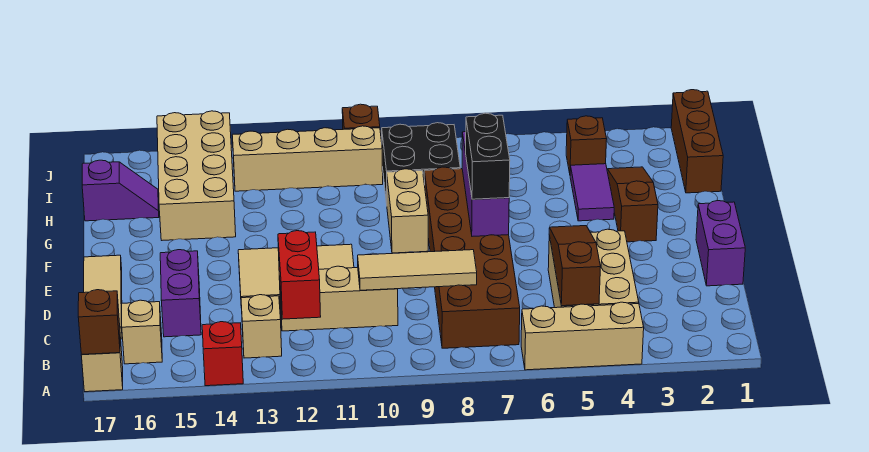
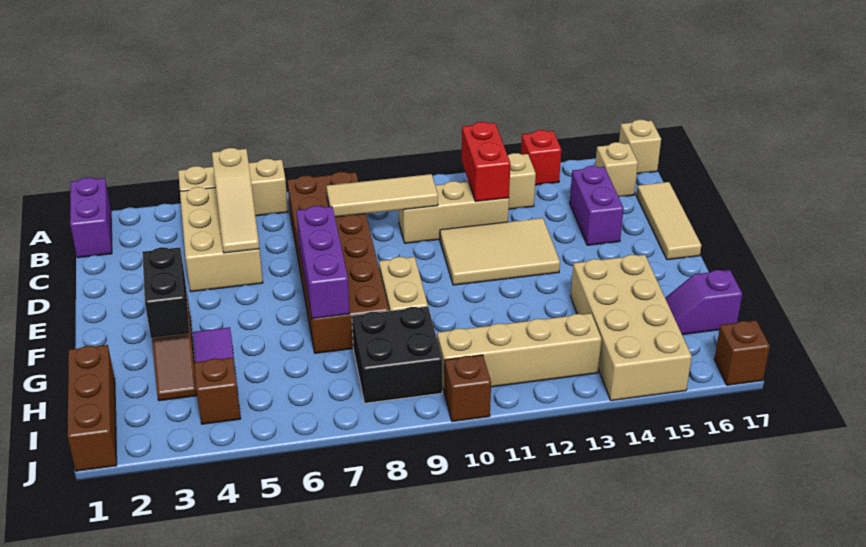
brown 1x1 brick [78,290,120,354] -> brown 1x1 brick moved to [714,321,770,385]
brown 1x3 slope [549,226,600,306] -> tan 1x3 slope [212,148,259,253]
purple 1x2 brick [696,201,745,286] -> purple 1x2 brick moved to [70,178,112,258]
black 1x2 brick [466,113,510,199] -> black 1x2 brick moved to [142,247,190,338]

